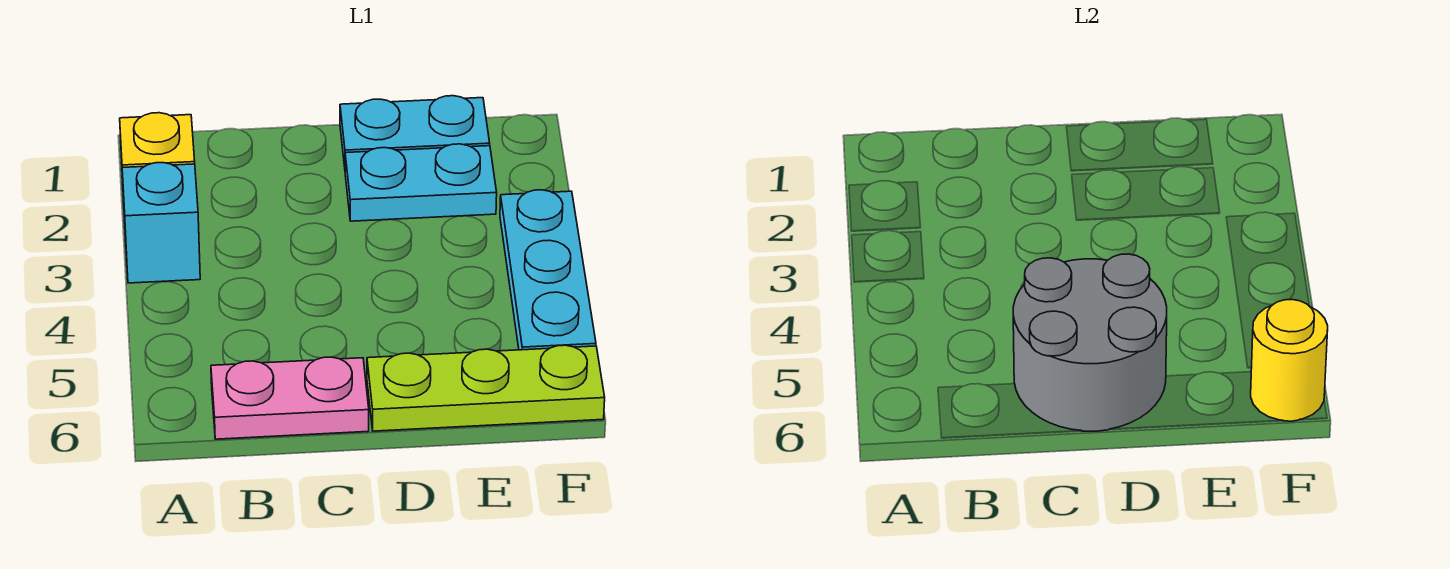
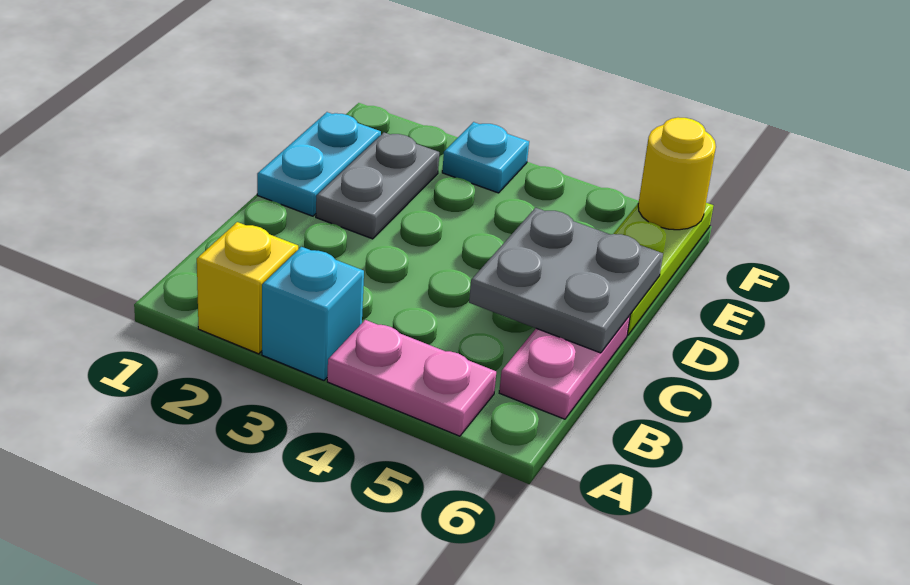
none -> pink 1x2 plate [327,320,496,436]
grey 2x2 round brick [1013,254,1167,431] -> grey 2x2 plate [469,208,663,353]
cyan 1x2 plate [345,144,497,221] -> grey 1x2 plate [316,133,439,239]
cyan 1x3 plate [500,190,596,350] -> cyan 1x1 plate [442,122,529,193]

